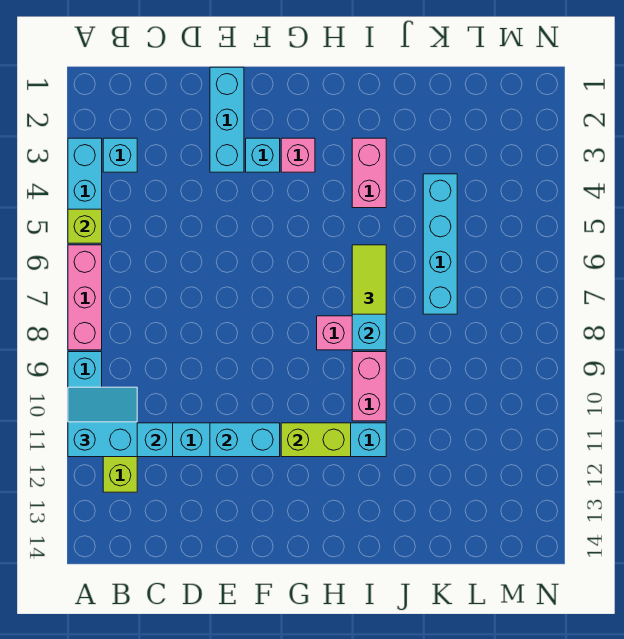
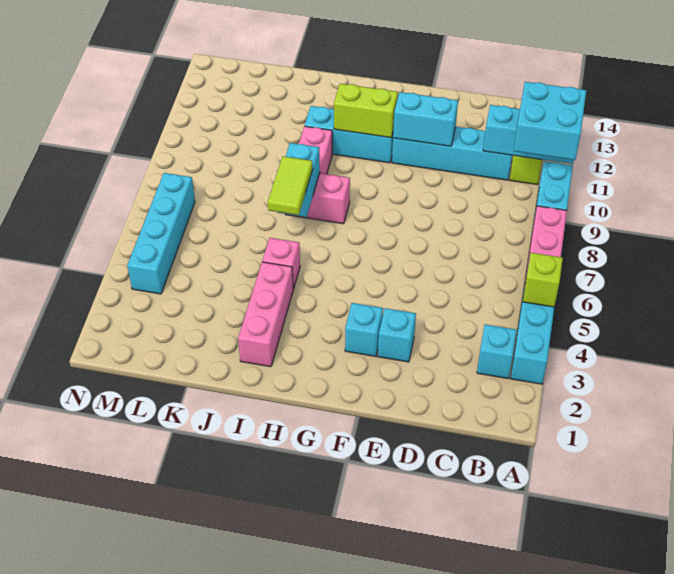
cyan 2x2 slope [68,387,137,457] -> cyan 2x2 brick [514,82,586,160]
cyan 1x3 brick [210,67,244,172] -> cyan 1x1 brick [378,308,416,362]
pink 1x1 brick [281,138,315,172] -> pink 1x1 brick moved to [262,238,300,290]
pink 1x2 brick [352,138,386,208] -> pink 1x3 brick [238,262,293,367]
cyan 1x4 brick [423,174,457,314] -> cyan 1x4 brick moved to [127,173,195,294]

